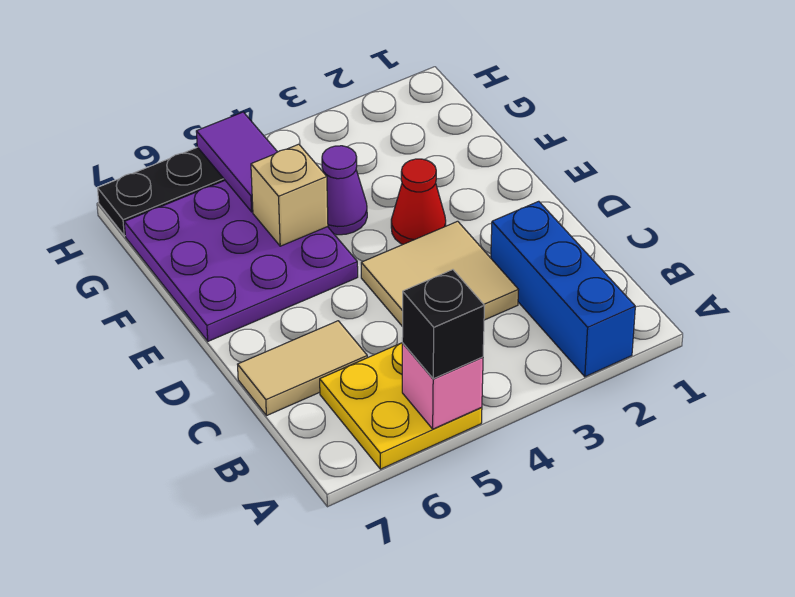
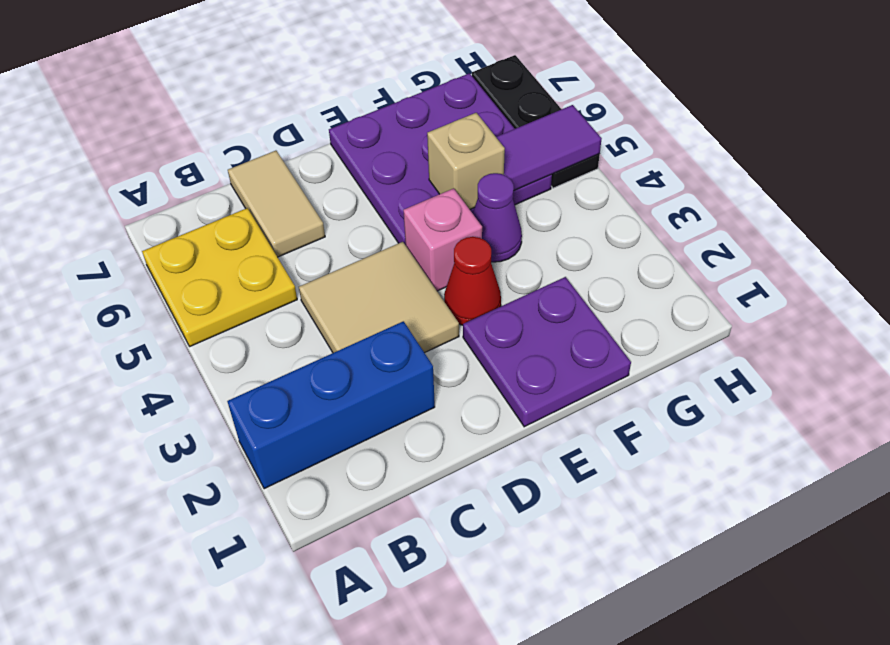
pink 1x1 brick [402,343,483,429] -> pink 1x1 brick moved to [403,188,482,291]
black 1x1 brick [402,270,484,379] -> none
none -> purple 2x2 plate [463,277,631,427]

